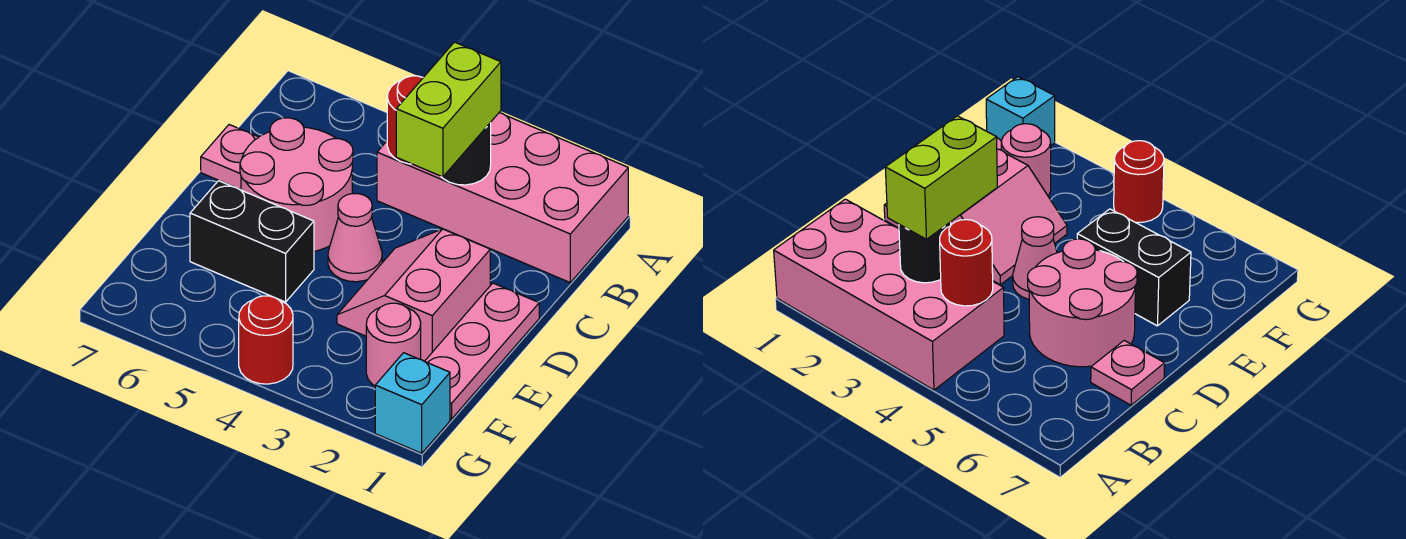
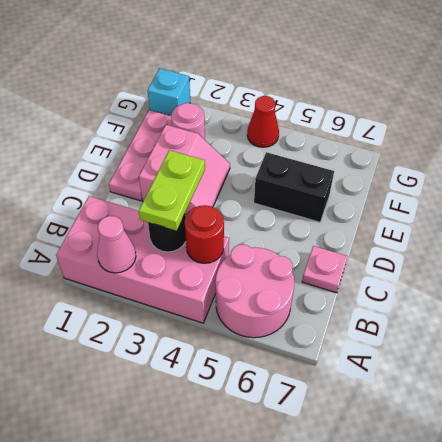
lime 1x2 brick [396,42,501,177] -> lime 1x2 plate [139,150,205,231]
pink 2x2 round brick [240,118,353,251] -> pink 2x2 round brick moved to [216,245,294,338]
pink 1x1 cone [328,194,382,282] -> pink 1x1 cone moved to [97,216,136,273]
red 1x1 round brick [239,296,293,384] -> red 1x1 cone [247,96,279,147]

